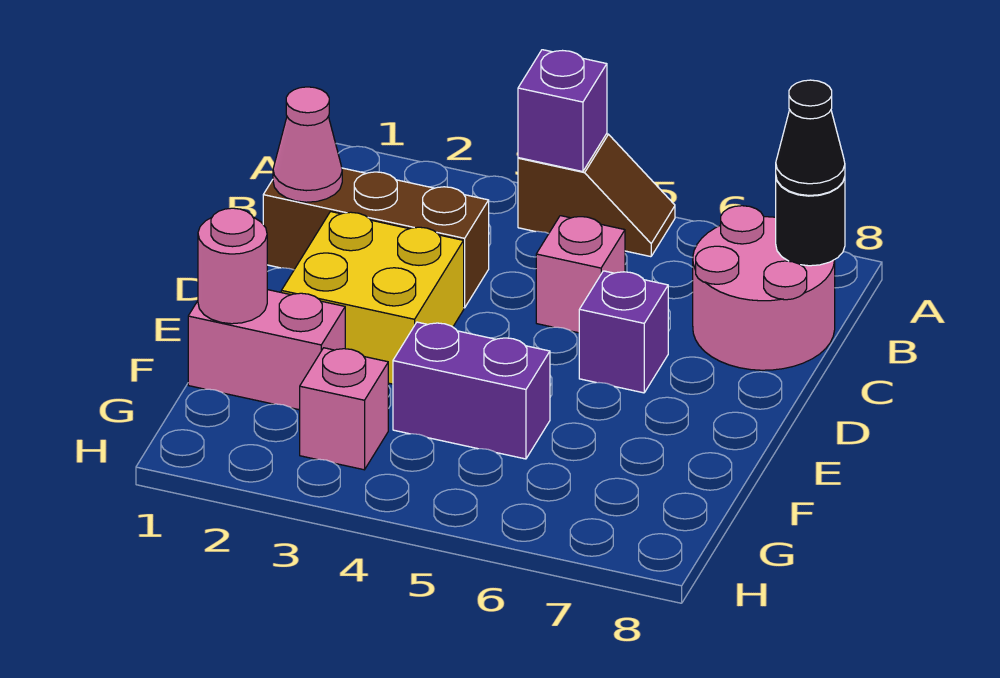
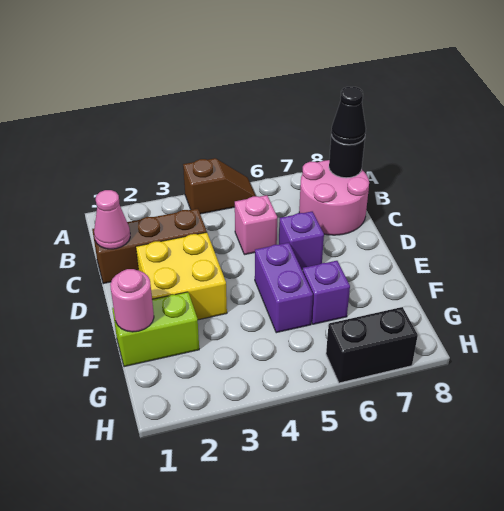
purple 1x1 brick [518,50,607,172] -> purple 1x1 brick moved to [303,261,350,324]
pink 1x2 brick [188,290,345,410] -> lime 1x2 brick [112,292,199,367]
purple 1x2 brick [393,322,550,459] -> purple 1x2 brick turned to [255,243,313,333]
pink 1x1 brick [300,348,388,470] -> none
none -> black 1x2 brick [326,307,418,383]

